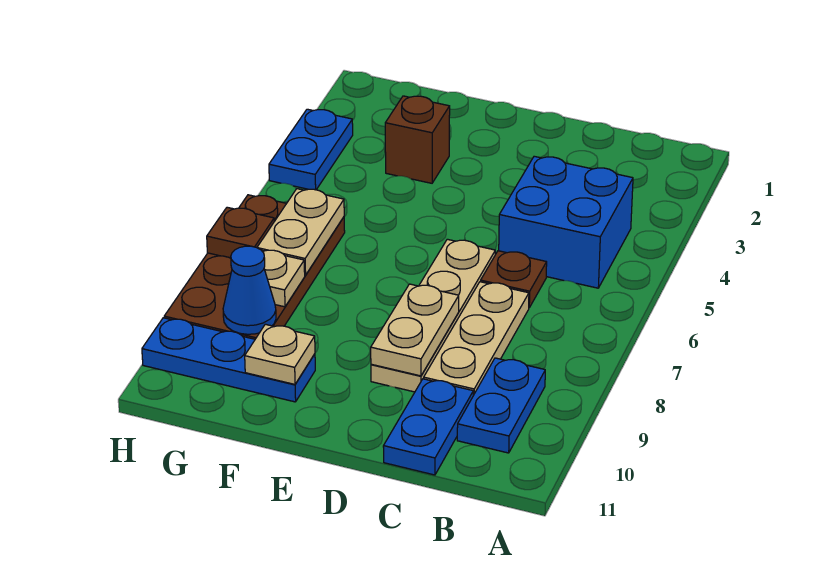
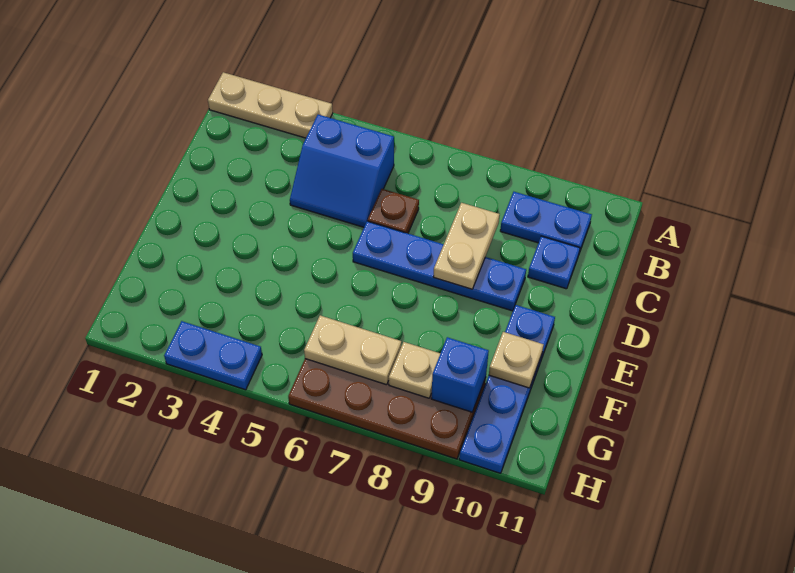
blue 2x2 brick [499,156,633,288] -> blue 2x2 slope [290,115,394,227]
tan 1x3 plate [424,282,529,395] -> tan 1x3 plate moved to [208,72,333,138]
blue 1x2 plate [383,379,473,475] -> blue 1x1 plate [528,236,580,289]
tan 1x4 plate [371,239,495,392] -> blue 1x4 plate [353,221,526,311]
tan 1x2 plate [371,284,459,376] -> tan 1x2 plate turned to [433,203,500,289]
brown 1x1 brick [385,96,450,183] -> none
blue 1x3 plate [142,318,315,402] -> blue 1x4 plate [459,305,555,473]
blue 1x1 cone [223,246,276,334] -> blue 1x1 brick [431,337,489,412]
brown 1x1 plate [207,207,274,258] -> none

